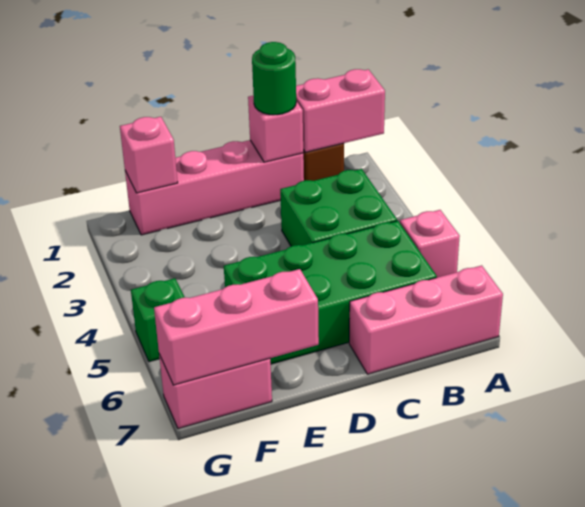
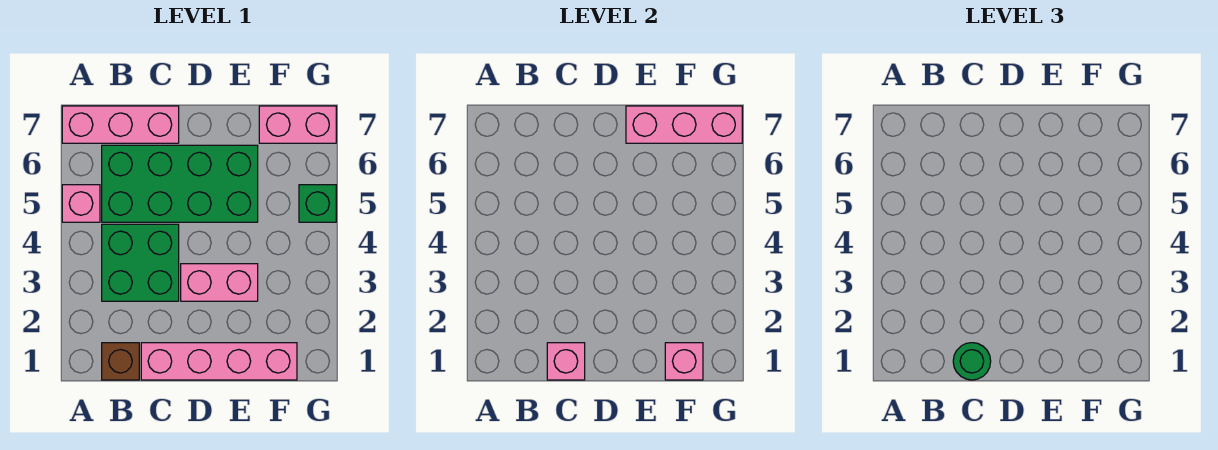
pink 1x2 brick [296,69,385,152] -> pink 1x2 brick moved to [181,264,258,301]

